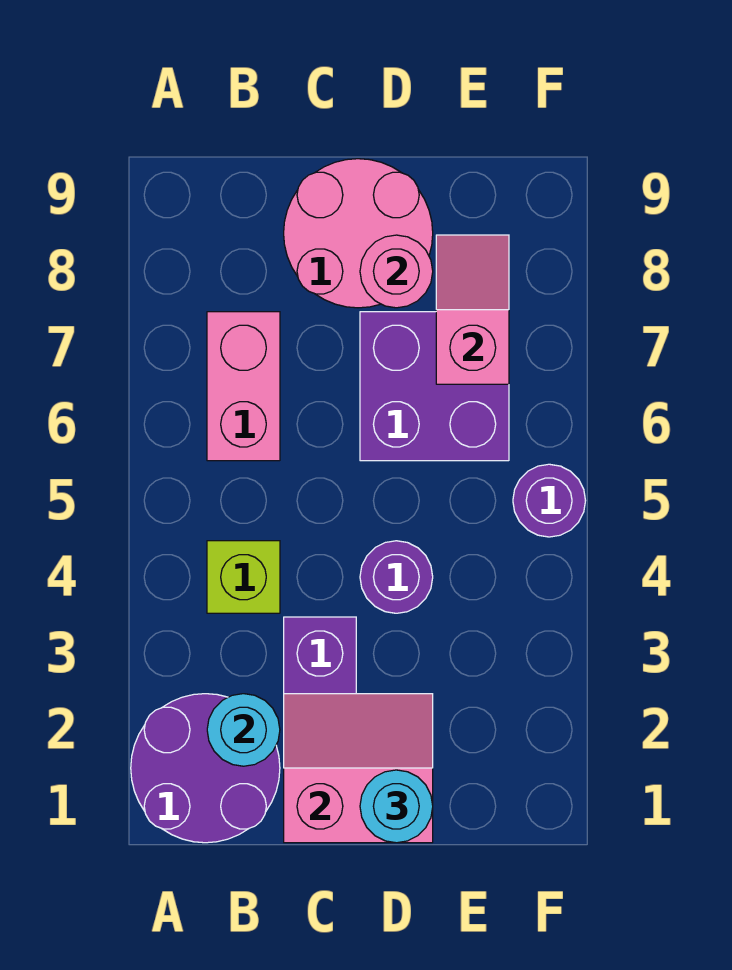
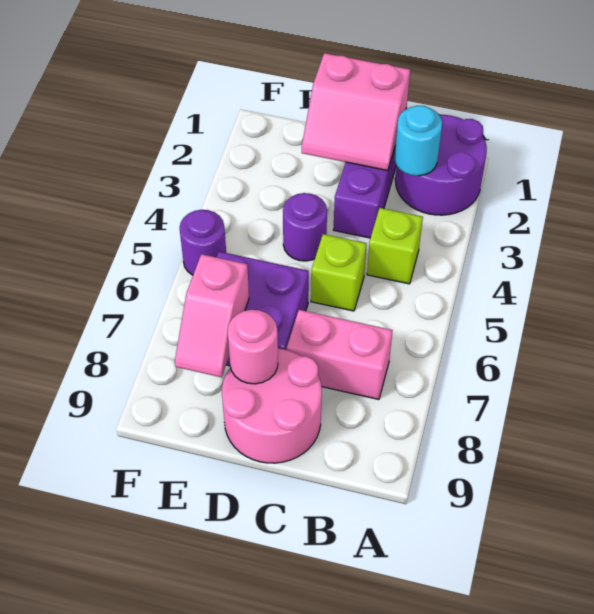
pink 1x2 brick [207,312,280,461] -> pink 1x2 brick turned to [287,310,392,399]
none -> lime 1x1 brick [311,234,367,311]
cyan 1x1 round brick [360,770,433,843] -> none

